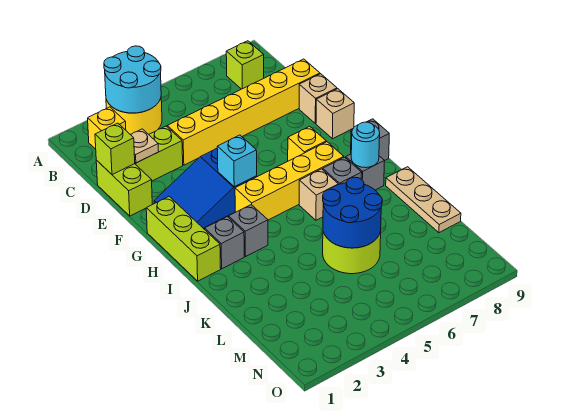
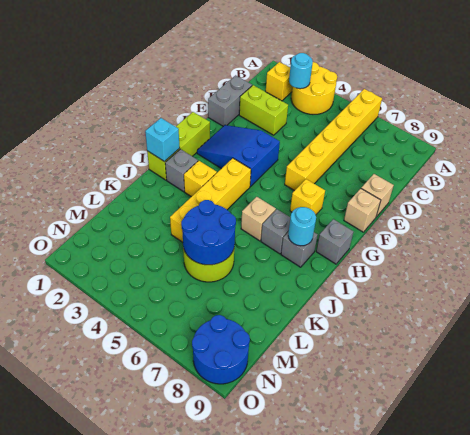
cyan 2x2 round brick [104,46,161,113] -> cyan 1x1 round brick [289,53,313,89]
lime 1x1 brick [226,41,264,89] -> none
lime 1x2 brick [96,160,152,216] -> grey 1x2 brick [208,75,252,126]
lime 1x1 brick [95,123,135,175] -> none
tan 1x1 plate [131,129,159,163] -> none
yellow 1x6 brick [167,59,320,165] -> yellow 1x6 brick turned to [285,89,382,191]
cyan 1x1 brick [217,135,257,187] -> cyan 1x1 brick moved to [145,118,180,162]
yellow 1x4 brick [235,142,344,220] -> yellow 1x4 brick turned to [170,158,251,242]
grey 1x1 brick [229,205,268,256] -> yellow 1x1 brick [184,161,217,197]
tan 1x3 plate [386,167,461,233] -> none
none -> blue 2x2 round brick [192,315,250,384]

